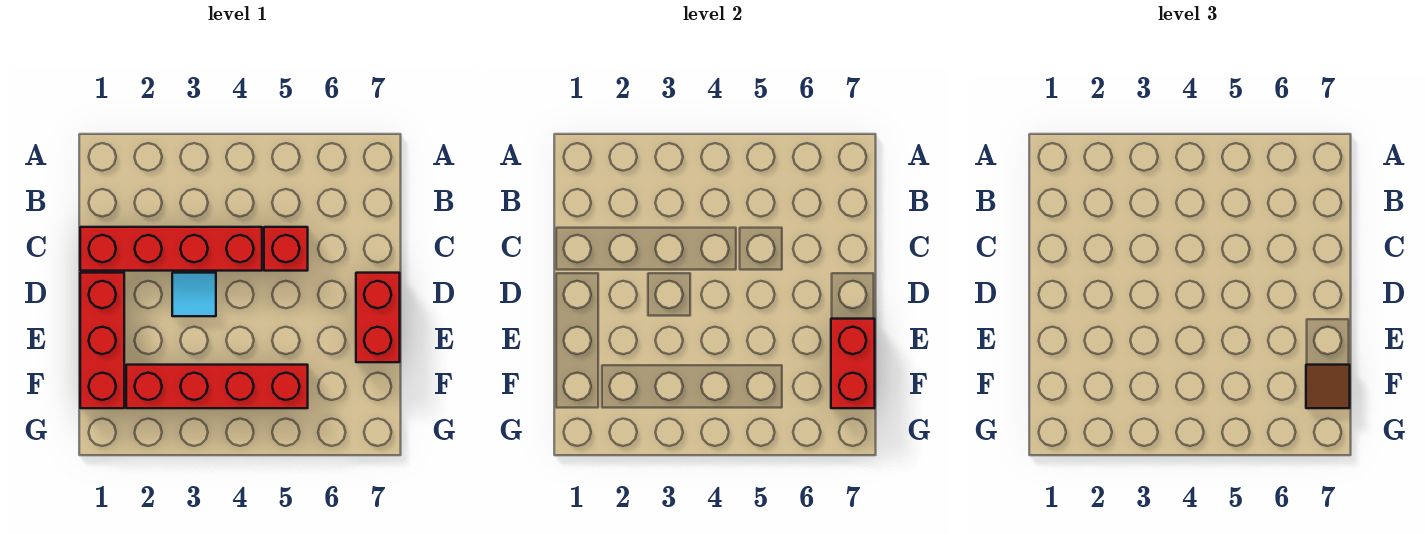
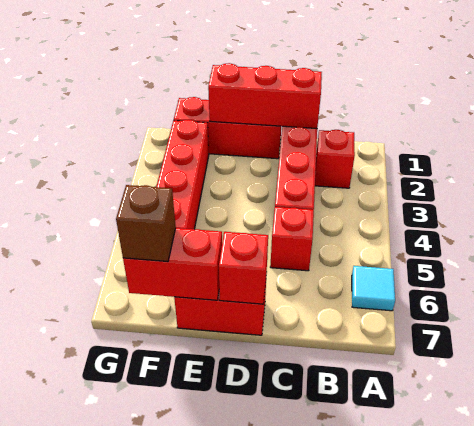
none -> red 1x1 brick [315,130,355,188]
none -> red 1x3 brick [208,63,322,129]
cyan 1x1 tile [172,273,216,316] -> cyan 1x1 tile moved to [352,266,395,311]
none -> red 1x1 brick [219,232,268,304]
brown 1x1 tile [1306,365,1350,408] -> brown 1x1 brick [116,185,176,262]

